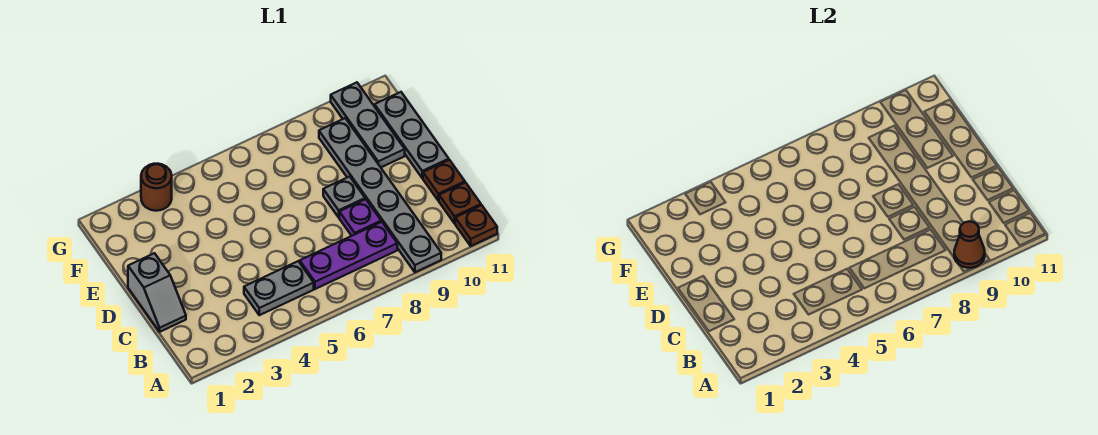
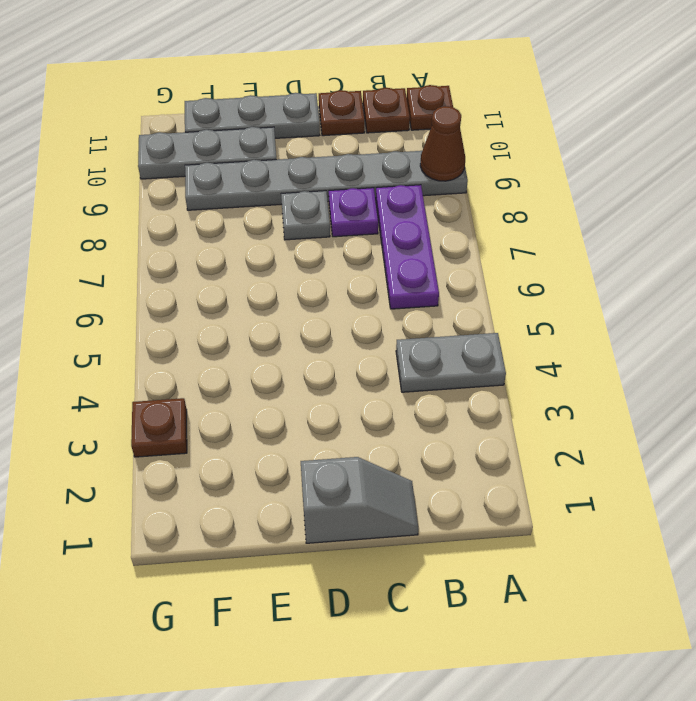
grey 1x2 plate [244,261,314,315] -> grey 1x2 plate turned to [396,333,506,392]
brown 1x1 round brick [141,164,172,211] -> brown 1x1 plate [131,398,187,457]

